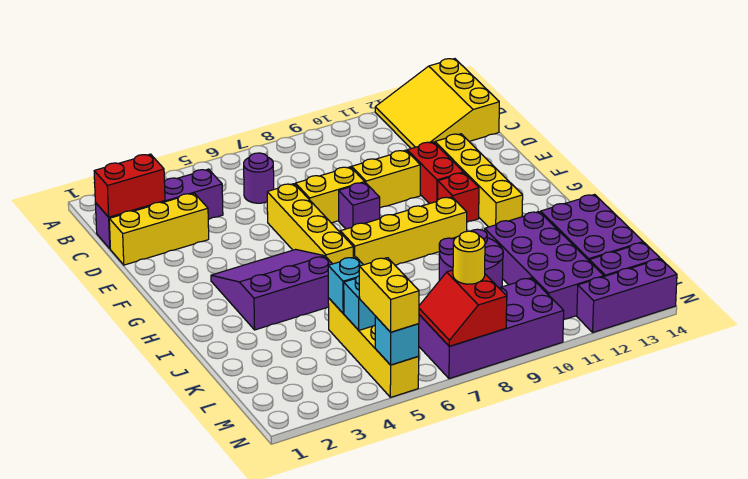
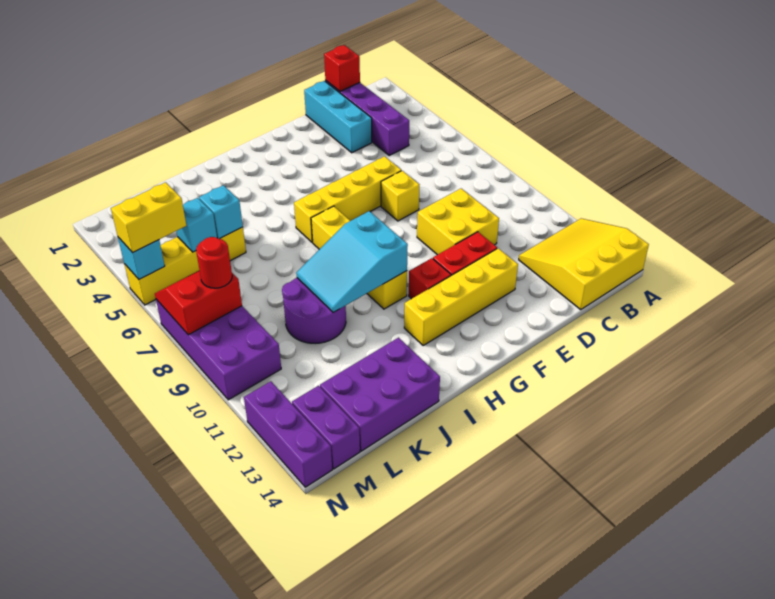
red 1x2 brick [94,154,165,217] -> red 1x1 brick [324,45,360,91]
purple 1x1 round brick [244,153,274,203] -> none
yellow 1x3 brick [109,193,209,265] -> cyan 1x3 brick [304,81,372,153]
yellow 1x2 brick [296,167,365,223] -> yellow 1x1 brick [381,171,419,221]
yellow 1x2 brick [352,150,420,208] -> yellow 2x2 brick [417,189,499,255]
purple 1x1 brick [339,183,380,229] -> none
purple 3x3 slope [211,249,332,330] -> none
none -> cyan 2x3 slope [296,211,408,312]
purple 2x4 brick [485,212,604,320] -> none
yellow 1x1 round brick [453,231,485,284] -> red 1x1 round brick [196,237,232,288]

